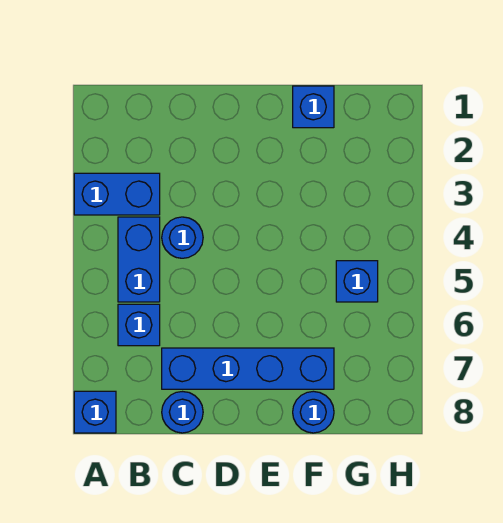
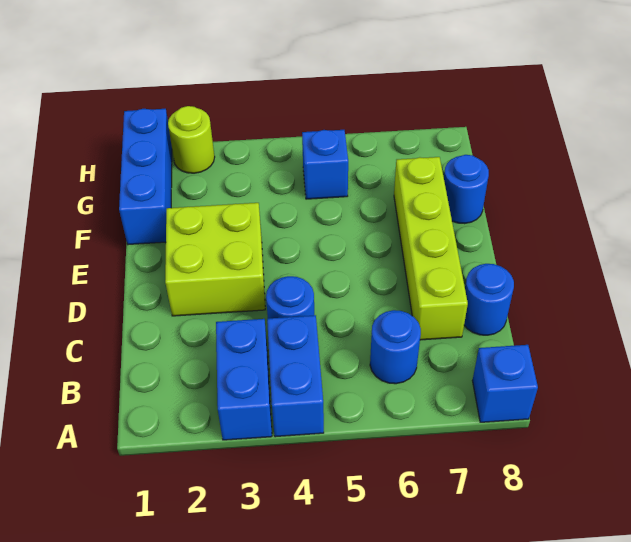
blue 1x2 brick [118,217,160,302] -> blue 1x2 brick turned to [267,315,324,437]
blue 1x1 brick [118,304,160,346] -> blue 1x1 round brick [370,310,421,384]
blue 1x4 brick [162,348,334,389] -> lime 1x4 brick [394,157,468,340]
none -> lime 2x2 brick [165,203,265,316]
blue 1x1 brick [293,86,334,128] -> blue 1x3 brick [119,109,172,244]
none -> lime 1x1 round brick [168,106,215,173]

